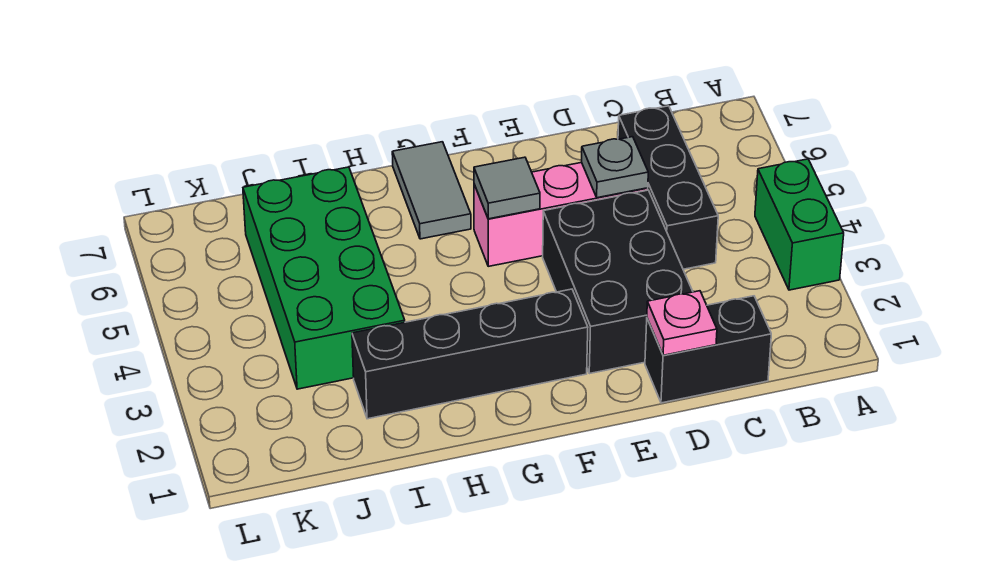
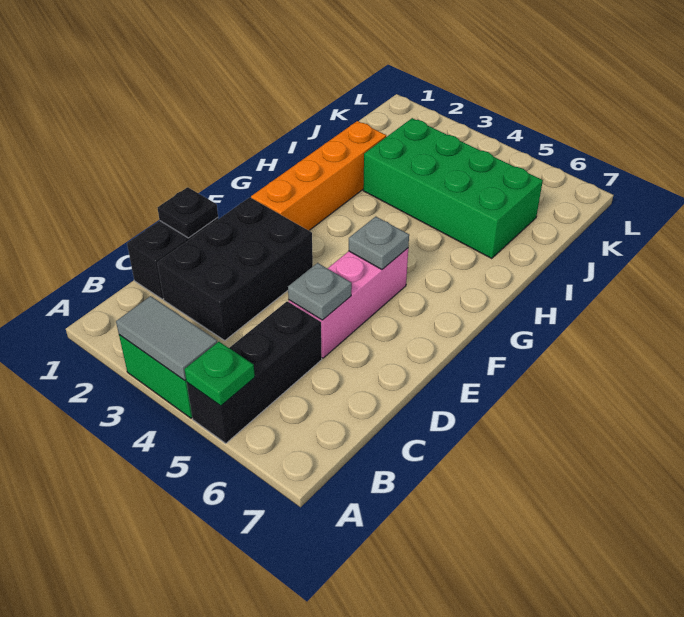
none -> green 1x1 plate [184,342,255,406]
black 1x3 brick [618,106,718,269] -> black 1x3 brick turned to [187,301,322,443]
pink 1x1 plate [647,291,717,355] -> black 1x1 plate [158,187,218,238]
black 2x3 brick [543,190,693,374] -> black 2x3 brick turned to [157,197,313,340]
black 1x4 brick [352,289,588,419] -> orange 1x4 brick [251,121,386,230]
grey 1x1 tile [474,157,540,219] -> grey 1x1 plate [349,217,409,270]
grey 1x2 tile [392,142,471,239] -> grey 1x2 tile moved to [116,296,217,380]

